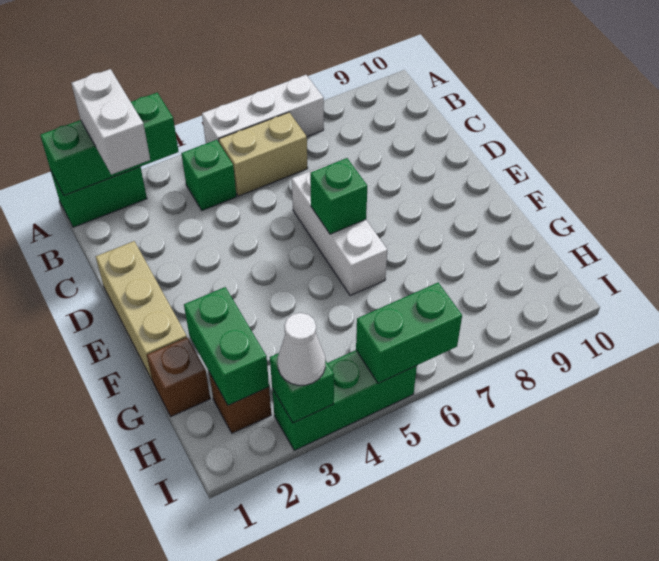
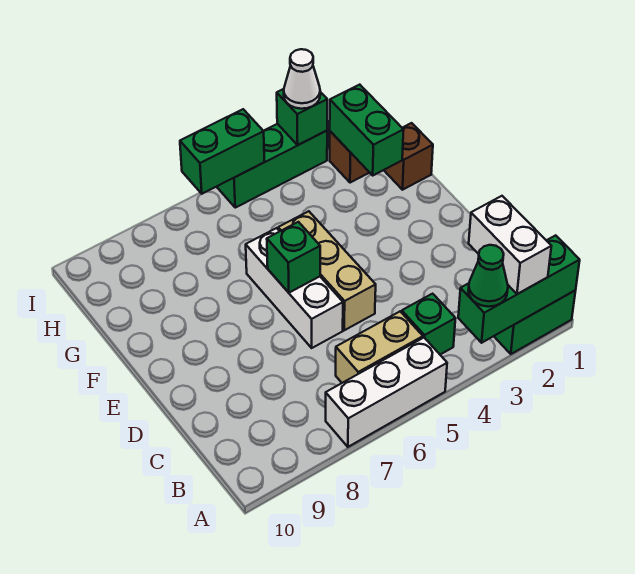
none -> green 1x1 cone [468,245,508,307]
tan 1x3 brick [96,241,187,382] -> tan 1x3 brick moved to [278,211,376,330]

